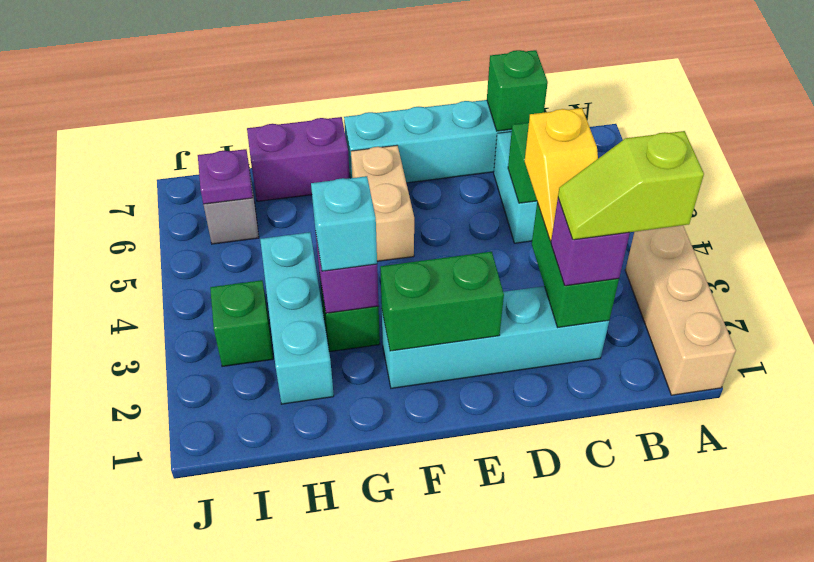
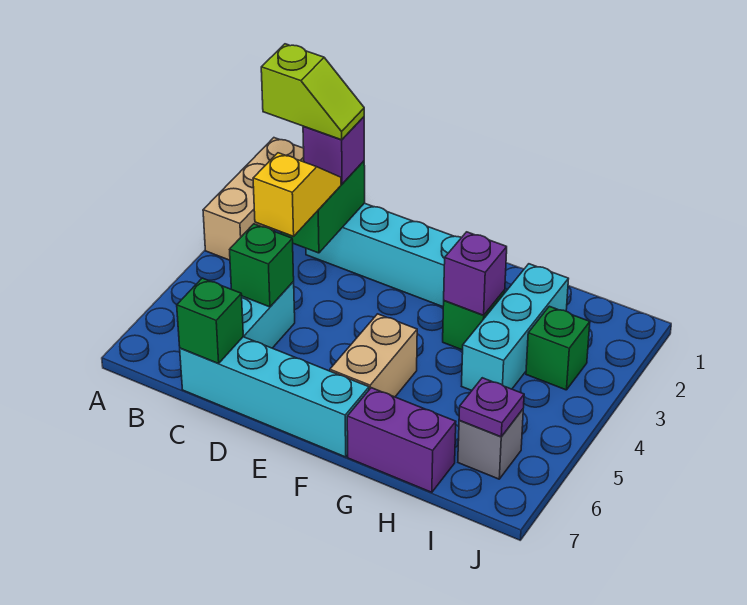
green 1x2 brick [380,252,504,351] -> none
cyan 1x1 brick [311,176,377,271] -> none

